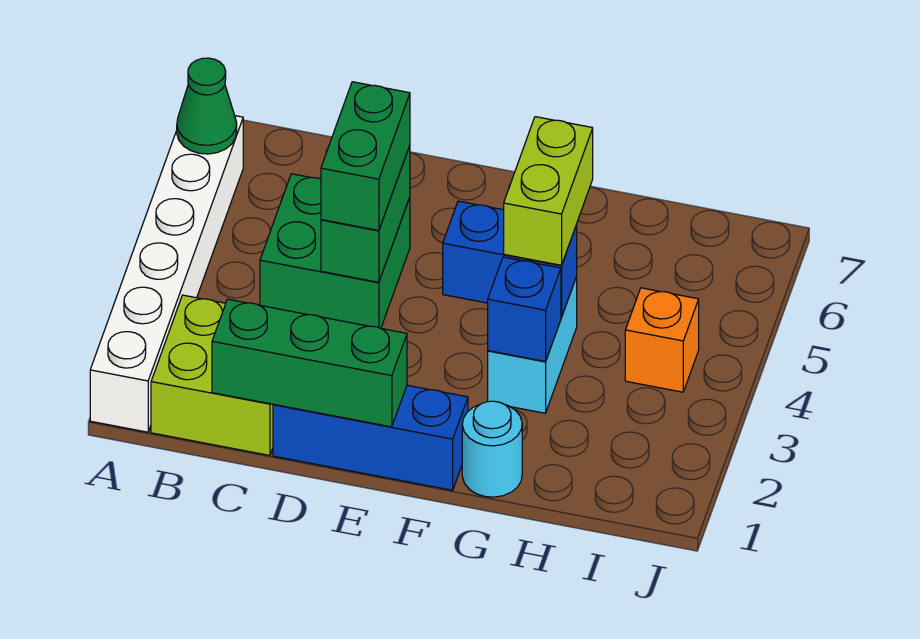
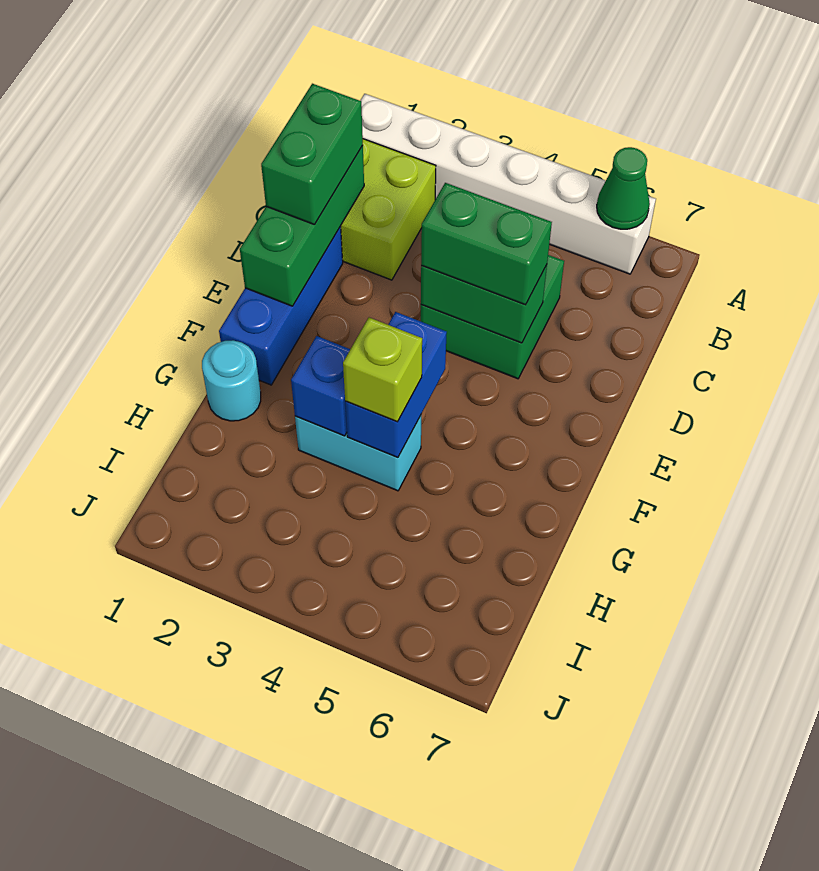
none -> green 1x2 brick [261,84,363,225]
lime 1x2 brick [504,117,593,265] -> lime 1x1 brick [343,318,422,422]
orange 1x1 brick [625,288,699,392] -> none

